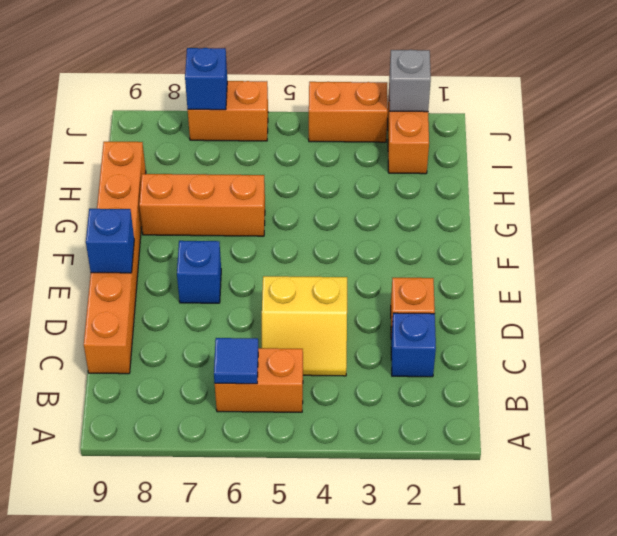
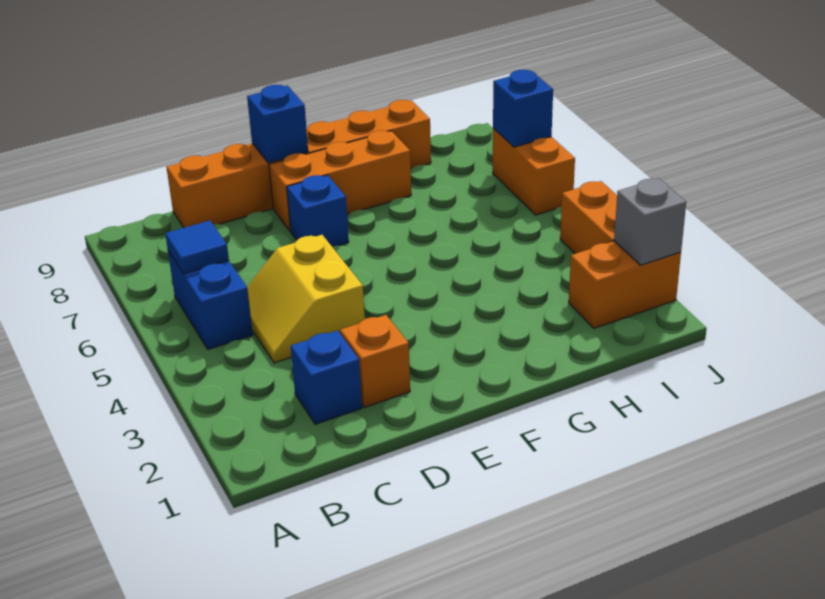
orange 1x2 brick [215,348,303,412] -> blue 1x2 brick [168,251,253,349]
orange 1x3 brick [139,174,265,236] -> orange 1x3 brick turned to [269,131,411,231]

